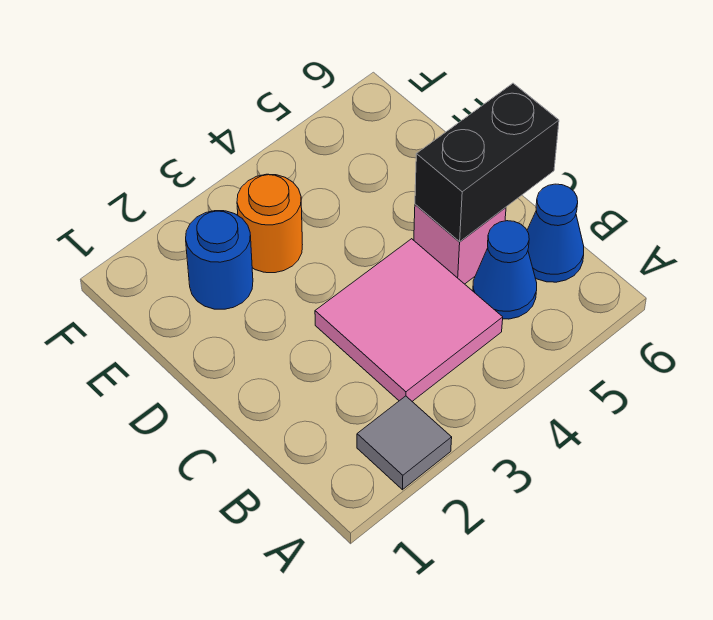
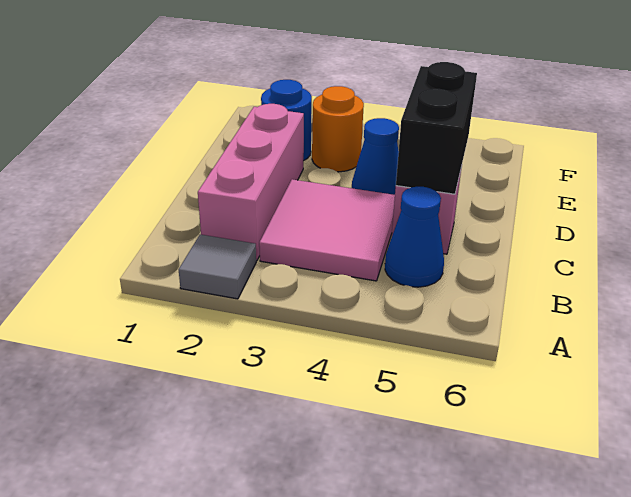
none -> pink 1x3 brick [198,104,304,261]
blue 1x1 cone [527,184,584,282] -> blue 1x1 cone moved to [352,118,399,195]
black 1x2 brick [415,83,559,241] -> black 1x2 brick turned to [396,62,477,194]

